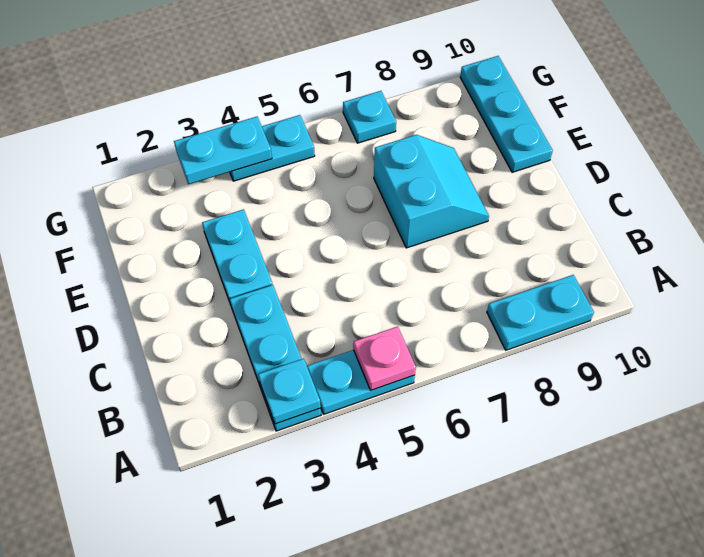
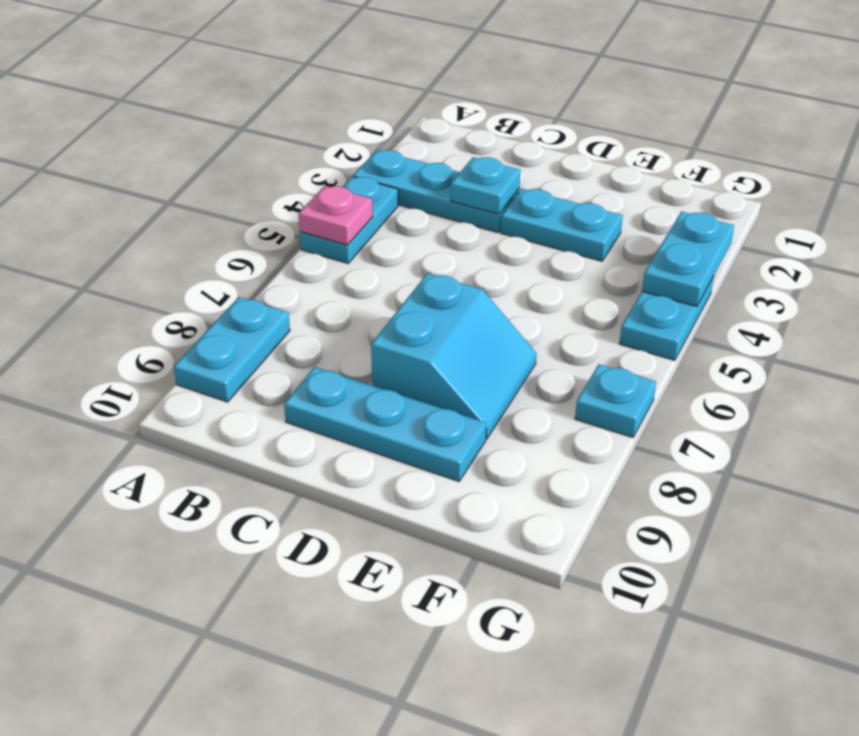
cyan 1x1 plate [258,358,321,424] -> cyan 1x1 plate moved to [451,157,521,214]
cyan 2x2 slope [374,135,489,248] -> cyan 2x2 slope turned to [371,273,537,439]
cyan 1x3 plate [460,56,553,172] -> cyan 1x3 plate moved to [284,367,486,481]

